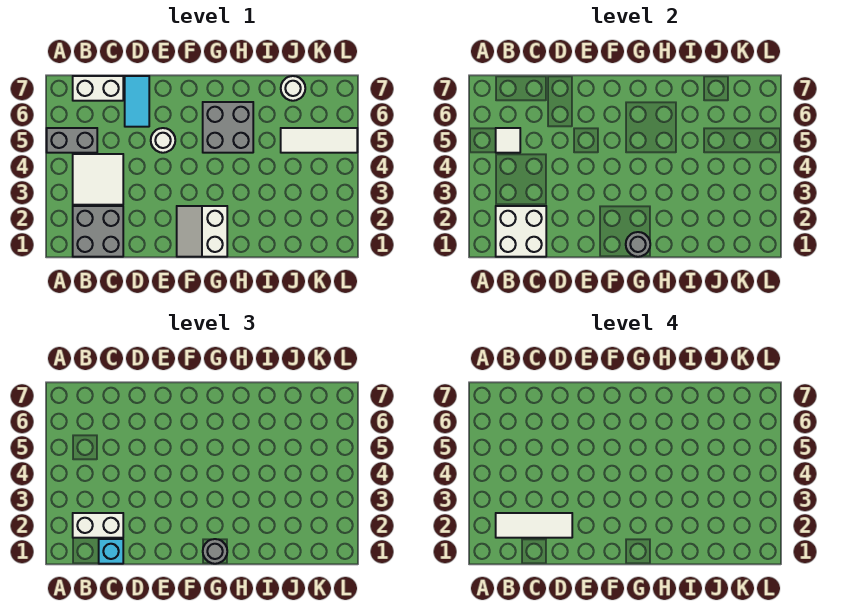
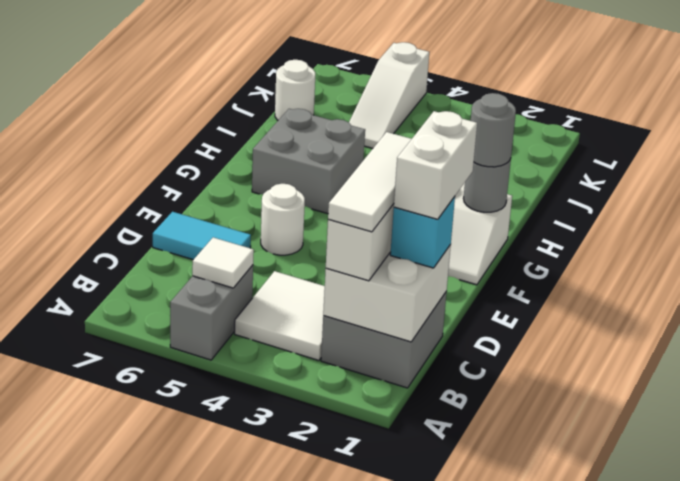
white 1x2 brick [73,76,123,101] -> white 1x2 brick moved to [394,111,477,219]
white 1x3 tile [281,128,357,153] -> white 1x3 slope [349,42,429,148]

